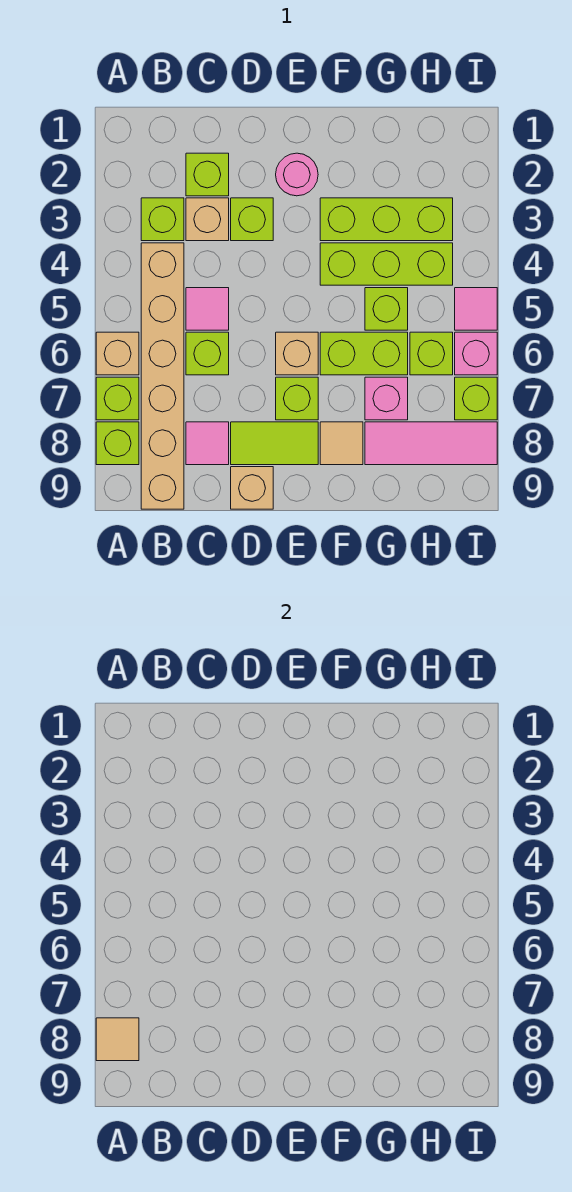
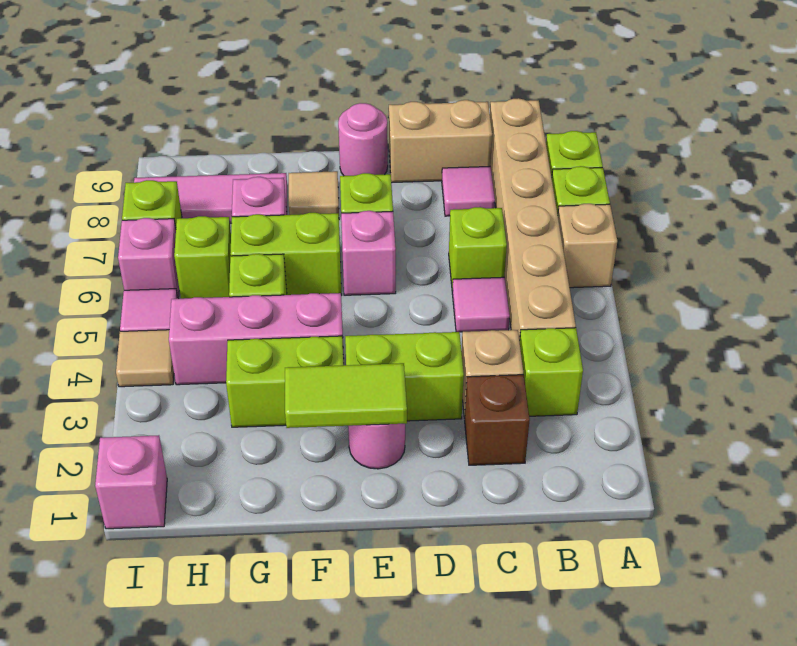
tan 1x1 tile [96,1018,139,1061] -> tan 1x1 tile moved to [116,330,174,387]
lime 1x1 brick [186,153,229,196] -> brown 1x1 brick [465,375,530,465]
lime 1x1 brick [231,198,273,241] -> lime 1x2 brick [345,332,464,421]
lime 1x2 tile [231,422,318,465] -> lime 1x2 tile moved to [285,363,407,428]
tan 1x1 brick [231,467,273,509] -> tan 1x2 brick [389,100,492,183]
tan 1x1 brick [276,332,318,375] -> pink 1x1 brick [341,211,396,295]
none -> pink 1x1 round brick [338,103,388,176]
lime 1x3 brick [320,198,453,241] -> lime 1x2 brick [226,336,344,427]
lime 1x3 brick [320,243,453,285] -> pink 1x3 brick [169,293,344,385]
none -> pink 1x1 brick [95,435,167,529]

